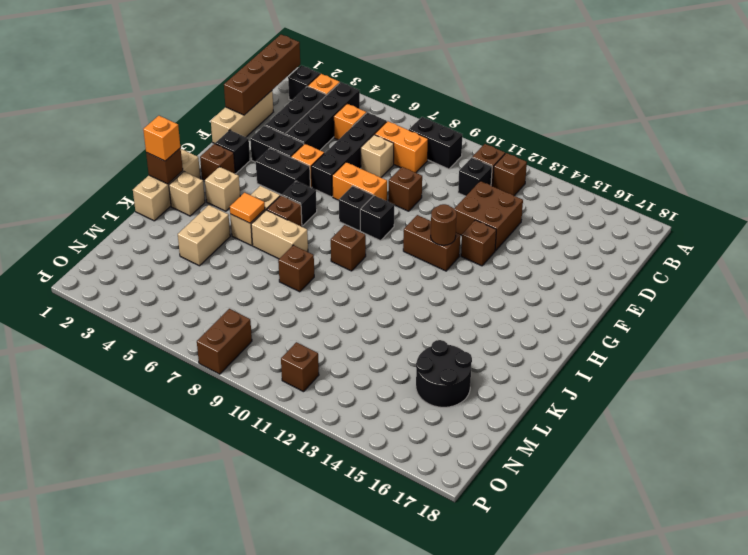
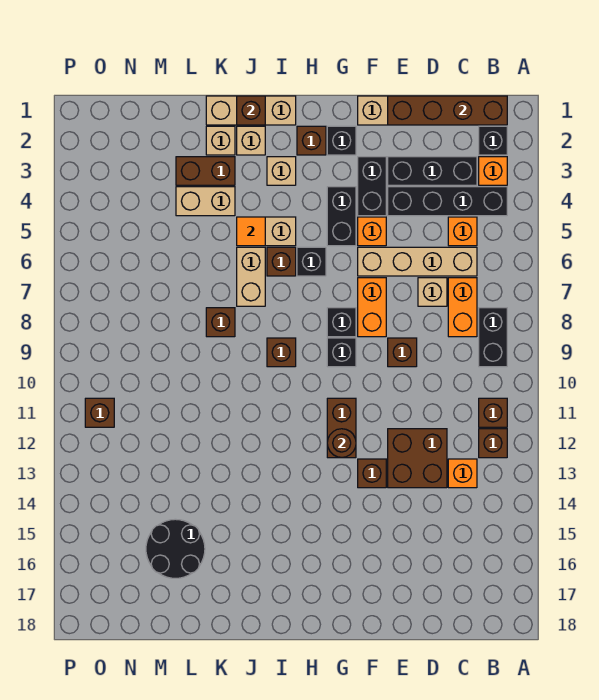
black 1x4 brick [311,112,387,197] -> tan 1x4 brick [358,247,477,276]
black 1x1 brick [458,158,492,196] -> none
orange 1x1 brick [143,116,181,161] -> orange 1x1 brick moved to [448,459,477,488]
none -> tan 1x1 brick [206,126,235,155]
brown 1x2 brick [197,309,252,374] -> brown 1x2 brick moved to [176,157,235,185]

